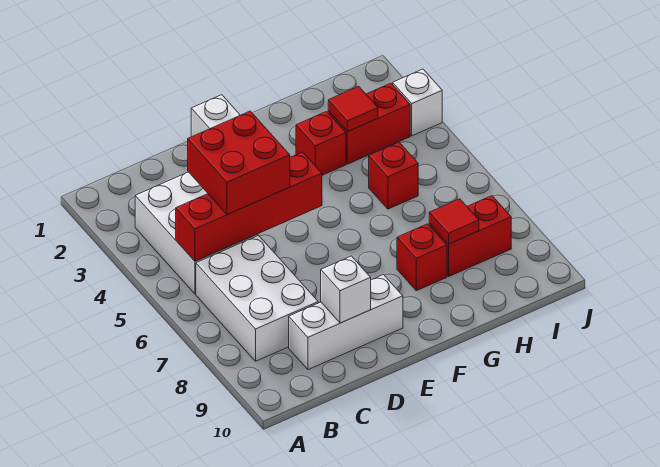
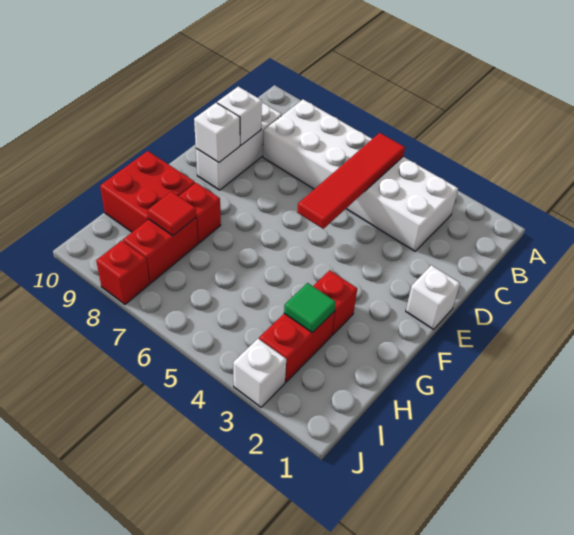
red 1x4 brick [176,152,322,261] -> red 1x4 tile [297,133,405,229]
red 2x2 brick [188,111,290,215] -> red 2x2 brick moved to [100,151,195,232]
none -> white 1x1 brick [194,103,240,163]
red 1x1 tile [328,86,378,132] -> green 1x1 tile [284,283,336,333]
red 1x1 brick [369,142,418,209] -> red 1x1 brick moved to [96,241,149,304]

